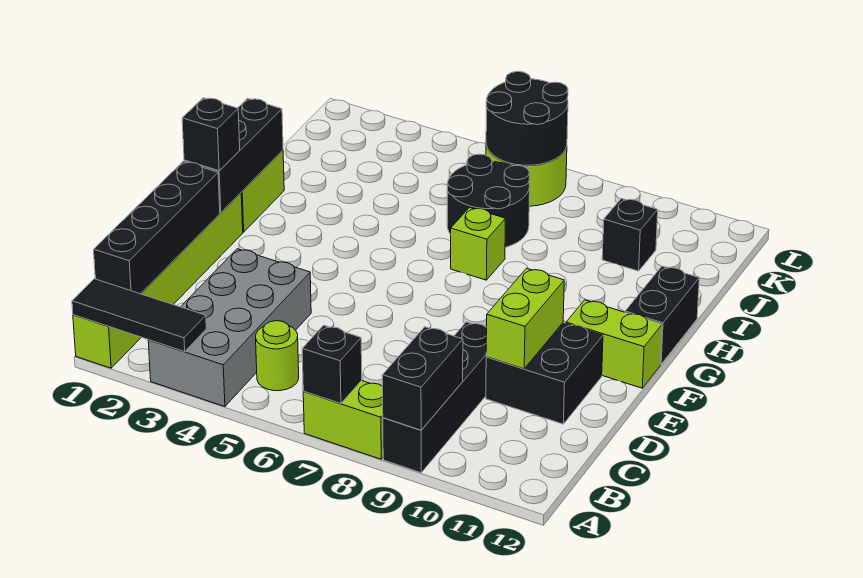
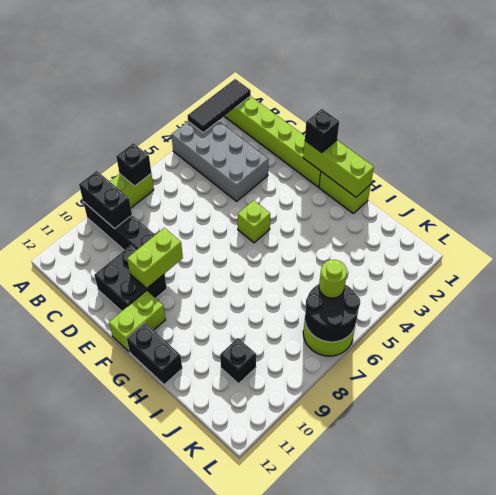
black 1x4 brick [94,162,220,294] -> none
lime 1x1 round brick [256,321,299,391] -> lime 1x1 round brick moved to [319,260,347,298]
lime 1x2 brick [486,268,564,369] -> lime 1x2 brick turned to [127,228,183,289]
black 1x3 brick [184,98,283,213] -> lime 1x3 brick [303,140,374,197]
lime 1x1 brick [451,207,505,280] -> lime 1x1 brick moved to [238,200,270,243]
black 2x2 round brick [447,154,530,247] -> none

